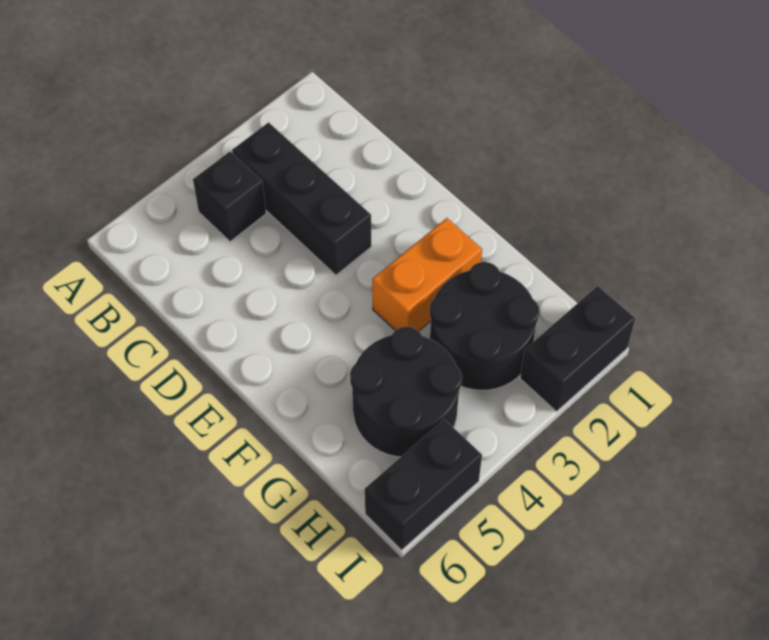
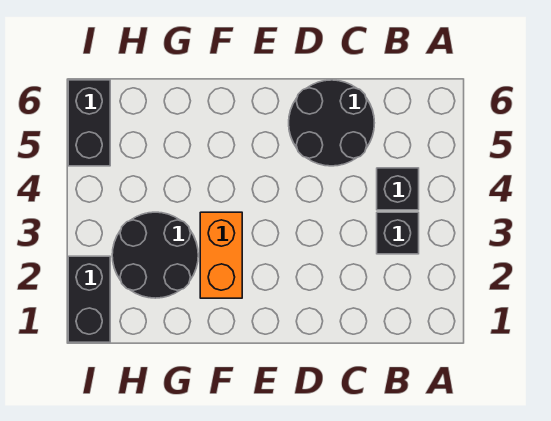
black 1x3 brick [232,122,371,275] -> black 1x1 brick [377,212,419,254]
black 2x2 round brick [350,327,462,457] -> black 2x2 round brick moved to [289,80,374,166]

